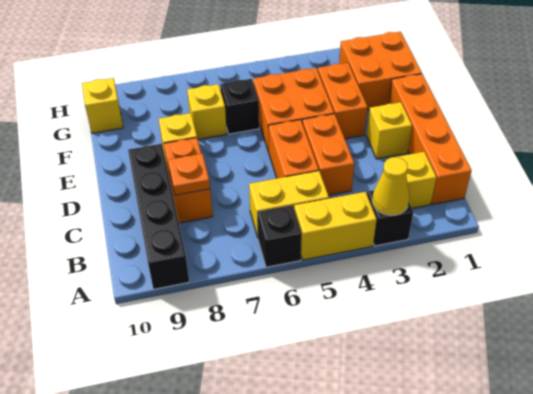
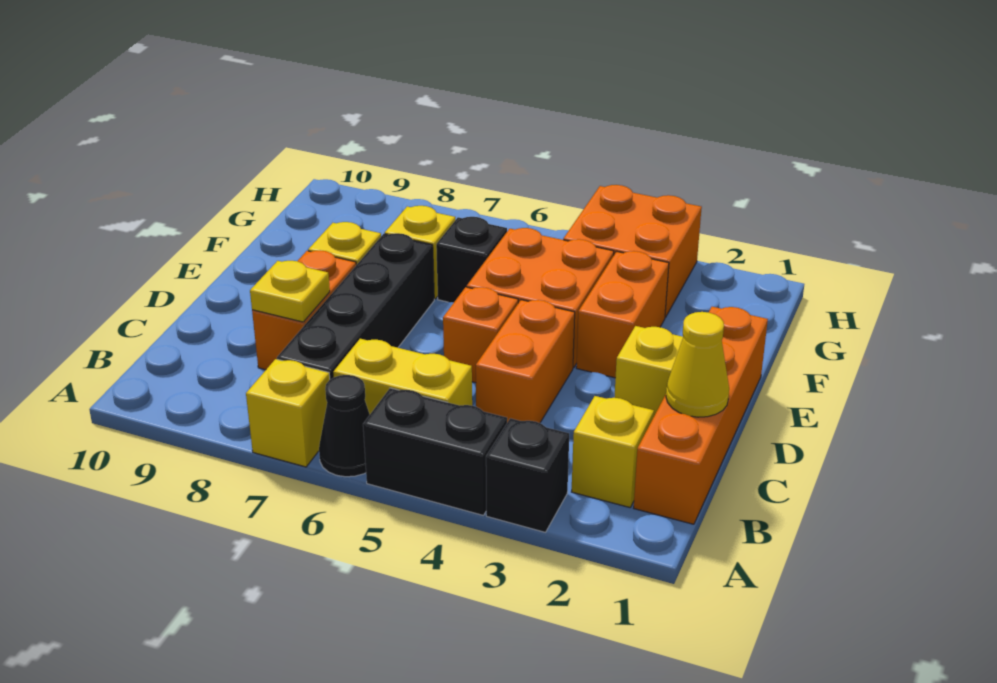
yellow 1x1 cone [372,157,409,215] -> yellow 1x1 cone moved to [666,312,729,417]
yellow 1x2 brick [294,192,377,260] -> black 1x2 brick [363,388,507,515]
black 1x1 brick [257,206,302,267] -> black 1x1 cone [319,375,370,477]
black 1x4 brick [128,144,189,289] -> black 1x4 brick moved to [277,233,434,380]
orange 1x2 brick [268,120,319,178] -> orange 1x1 brick [443,287,518,383]
orange 1x1 plate [168,154,210,195] -> yellow 1x1 plate [250,261,330,322]
orange 2x2 brick [339,32,422,110] -> orange 2x2 brick moved to [563,185,702,318]
yellow 1x1 brick [82,78,123,133] -> yellow 1x1 brick moved to [246,359,330,467]

